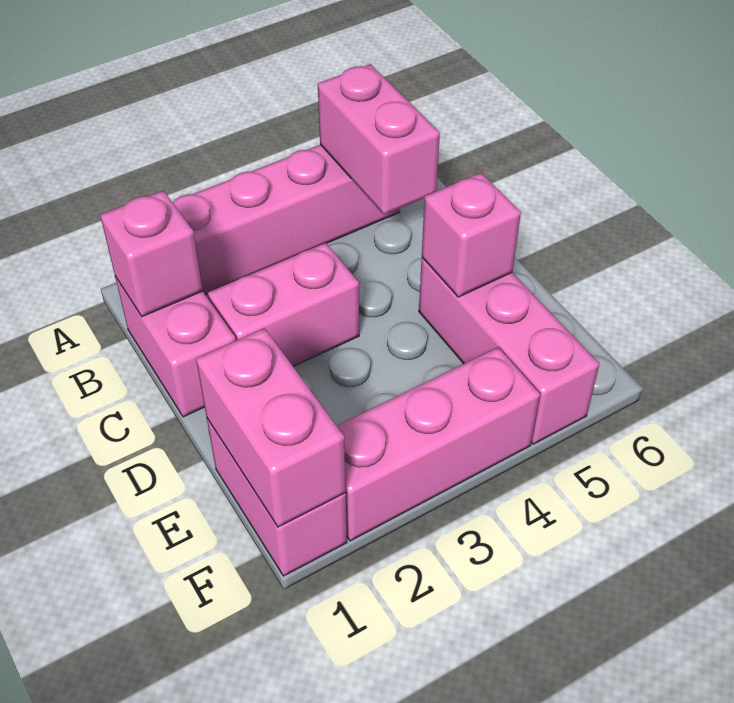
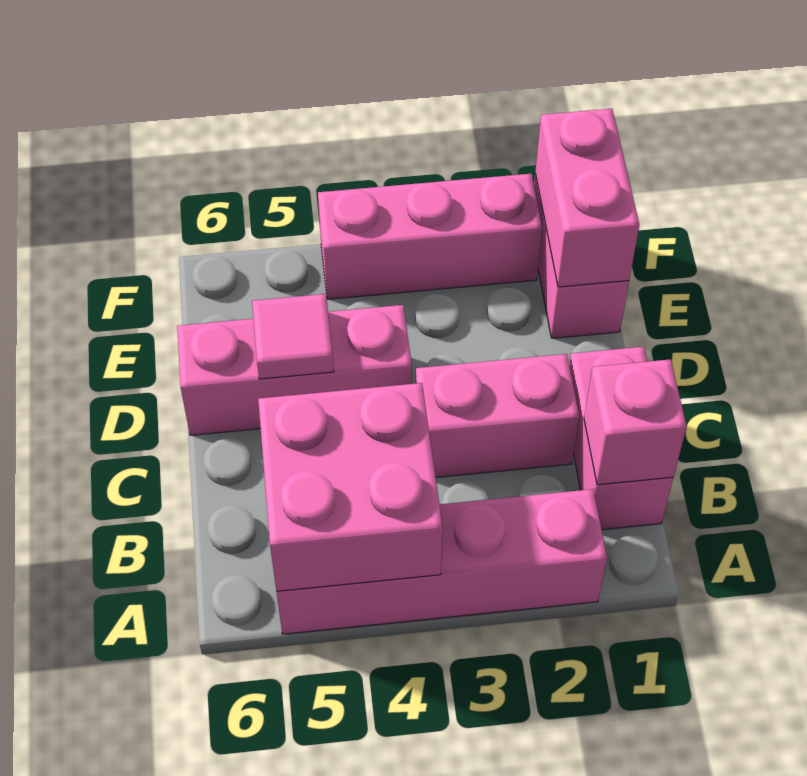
pink 1x2 brick [318,64,440,215] -> pink 2x2 brick [258,383,443,591]
pink 1x3 brick [419,258,599,444] -> pink 1x3 brick turned to [177,305,412,435]
pink 1x1 brick [422,173,521,297] -> pink 1x1 tile [252,294,334,379]

